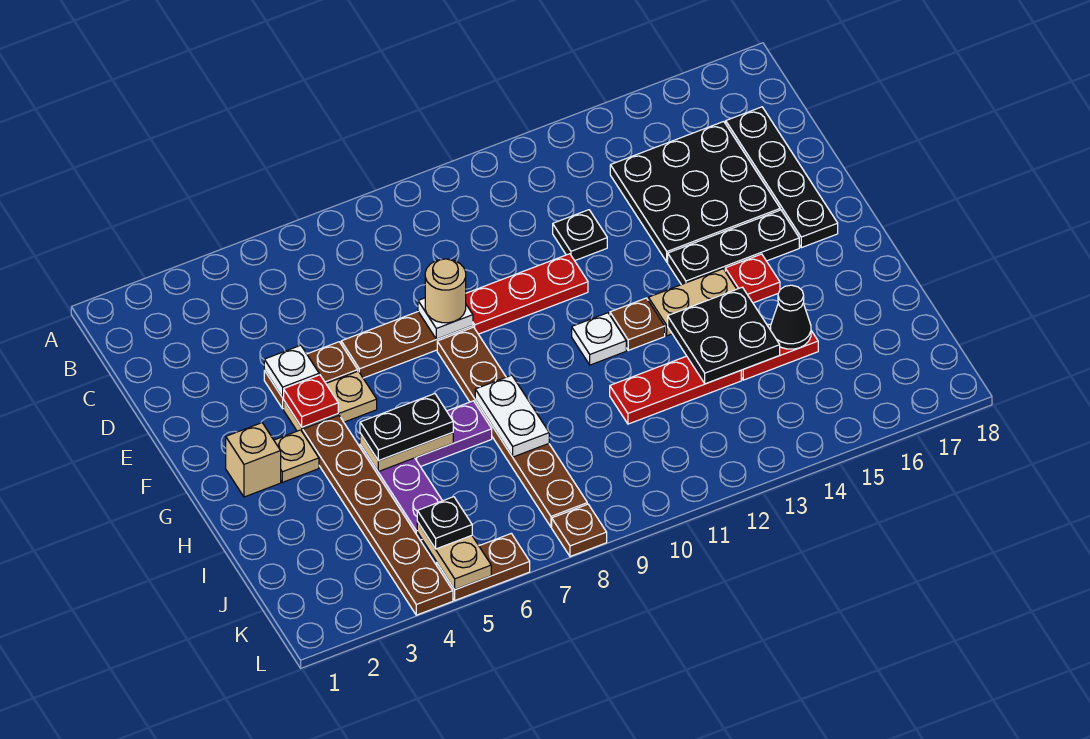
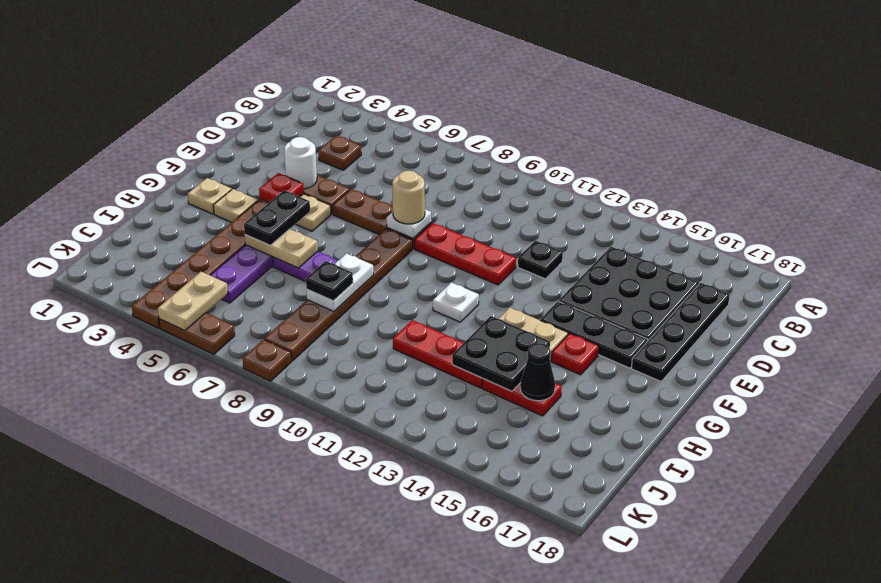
white 1x1 plate [264,345,319,398] -> white 1x1 round brick [284,137,317,189]
tan 1x1 brick [226,423,281,497] -> tan 1x1 plate [188,178,232,214]
brown 1x1 plate [610,298,665,350] -> brown 1x1 plate moved to [318,136,361,170]
black 1x2 plate [360,394,453,461] -> black 1x2 plate turned to [244,190,310,245]
black 1x1 plate [417,497,472,549] -> black 1x1 plate moved to [306,261,353,301]

